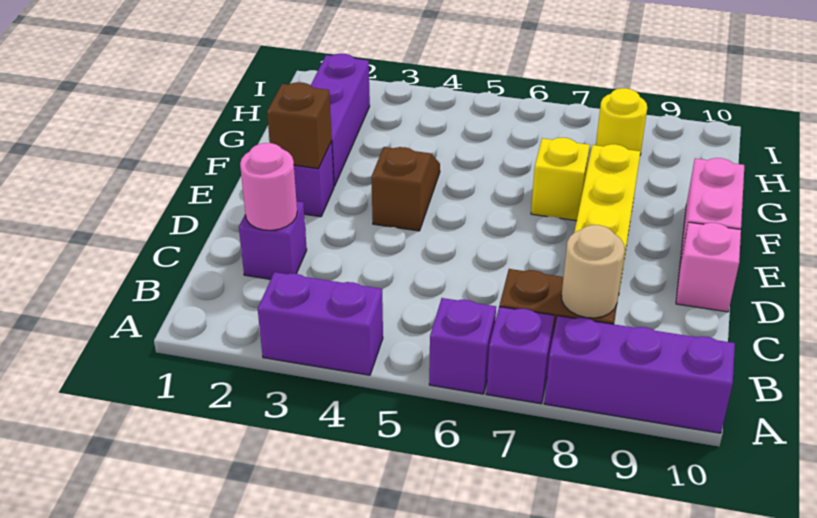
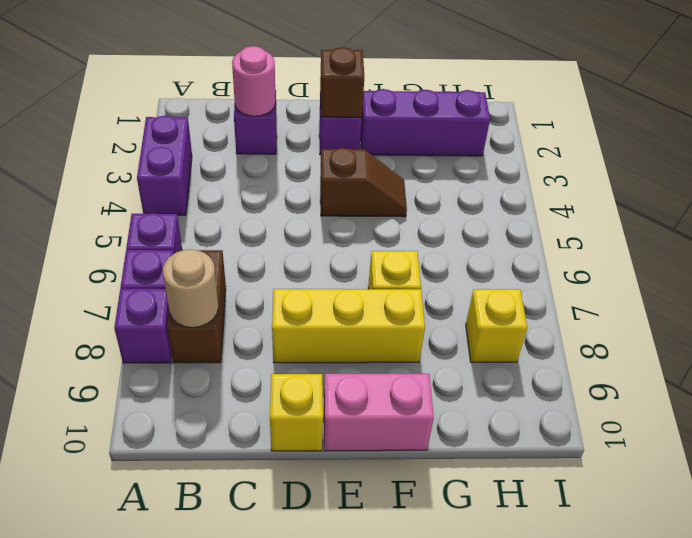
purple 1x3 brick [545,316,735,433] -> purple 1x1 brick [114,289,172,363]
pink 1x1 brick [676,222,741,312] -> yellow 1x1 brick [270,374,323,451]
yellow 1x1 round brick [596,88,647,155] -> yellow 1x1 brick [466,289,527,362]

